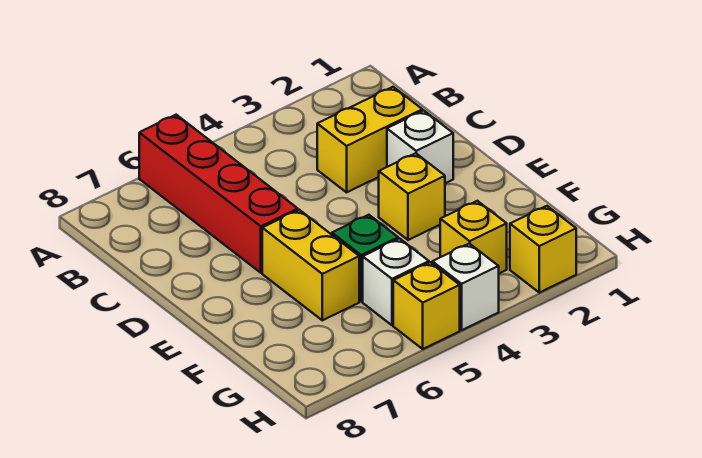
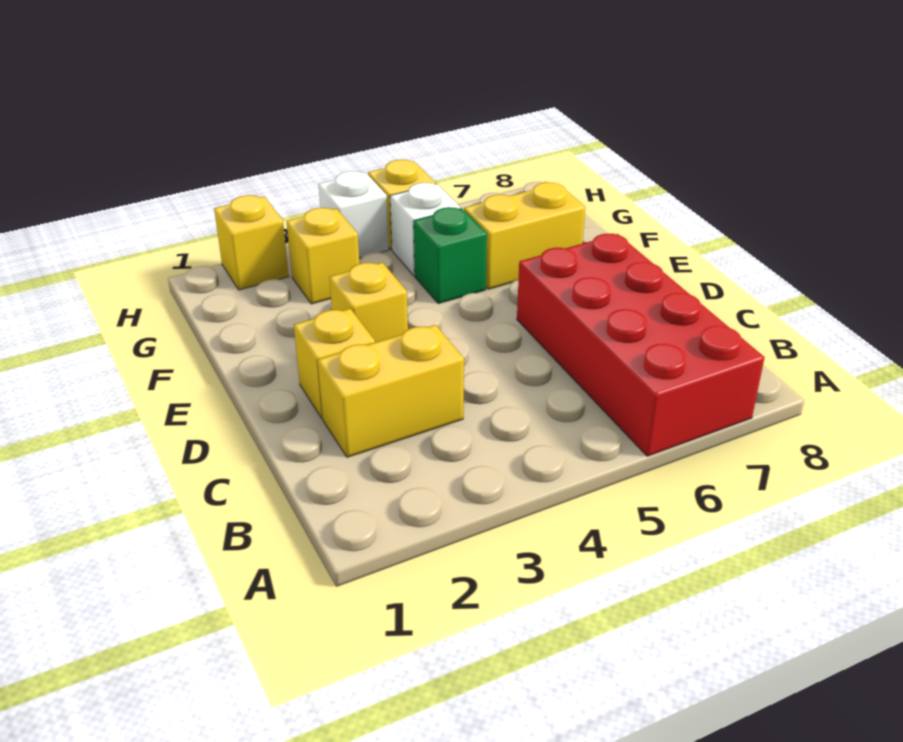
red 1x4 brick [139,115,298,273] -> red 2x4 brick [517,234,765,456]
white 1x1 brick [387,111,453,183] -> yellow 1x1 brick [294,309,375,419]
yellow 1x2 brick [262,210,359,320] -> yellow 1x2 brick turned to [464,182,585,289]

